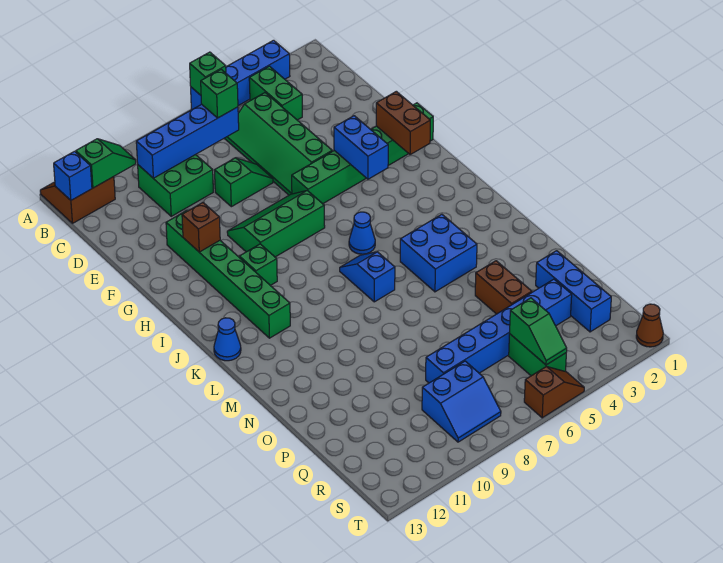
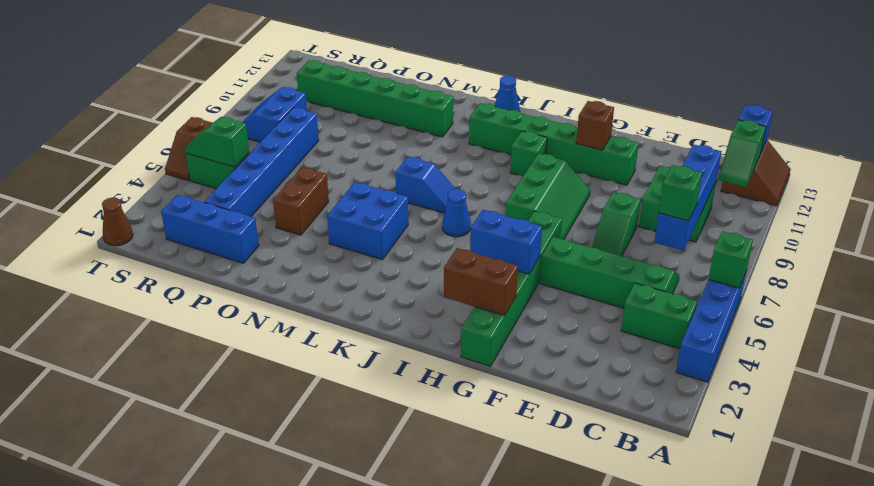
none -> green 1x6 brick [297,60,453,137]
brown 1x2 brick [475,261,532,314] -> brown 1x2 brick turned to [273,167,329,235]

